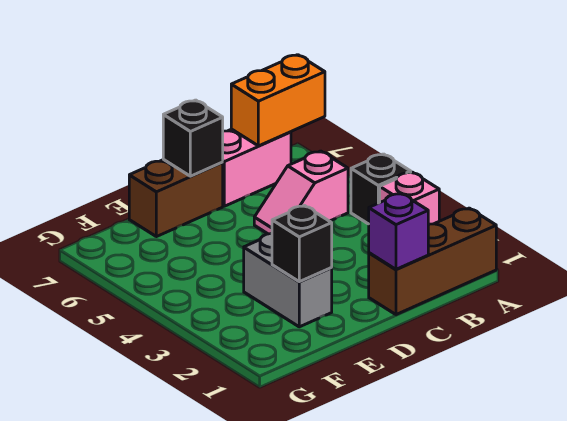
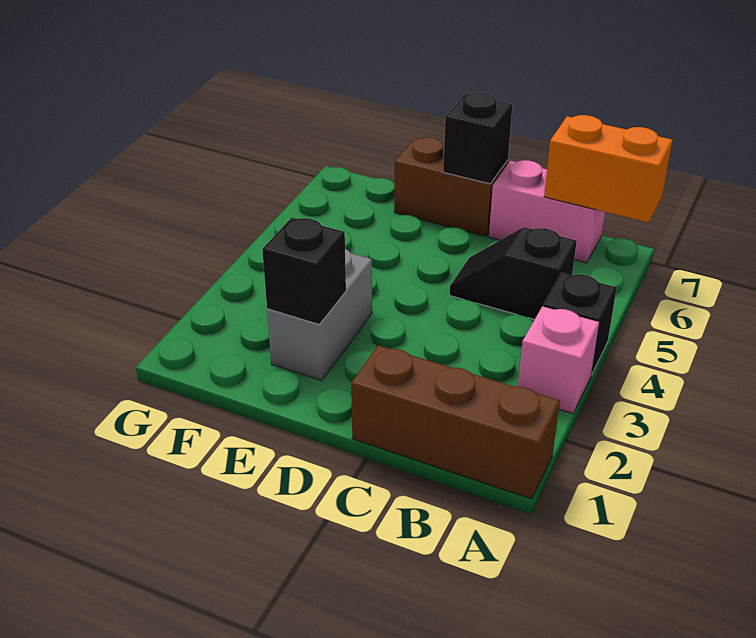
pink 1x2 slope [254,151,348,234] -> black 1x2 slope [450,227,577,319]
purple 1x1 brick [369,193,428,269] -> none

